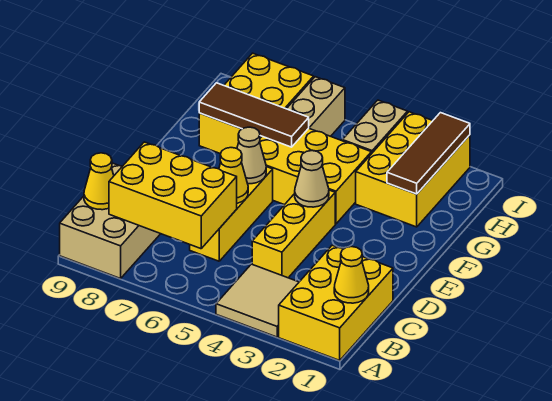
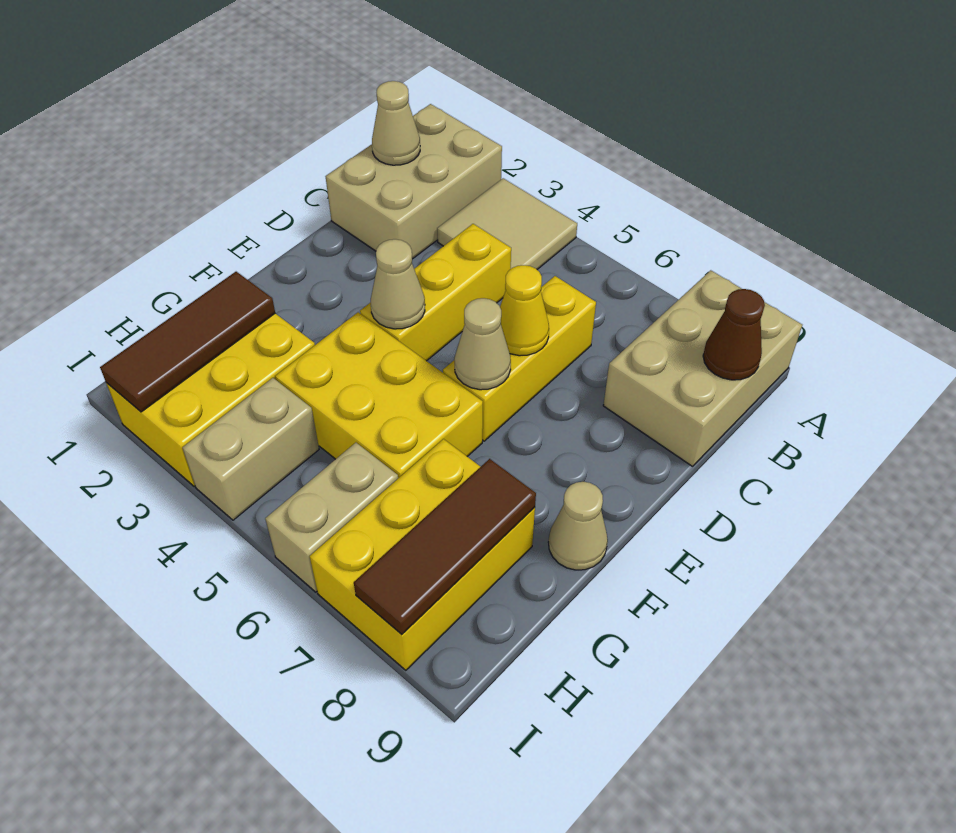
yellow 2x3 brick [279,245,393,360] -> tan 2x3 brick [325,104,502,259]
yellow 1x1 cone [334,247,369,303] -> tan 1x1 cone [372,81,420,165]
yellow 2x3 brick [109,142,237,249] -> none
yellow 1x1 cone [84,153,114,210] -> brown 1x1 cone [703,289,765,380]
none -> tan 1x1 cone [548,482,608,570]
brown 1x3 tile [199,83,309,147] -> brown 1x3 tile turned to [354,459,536,634]

